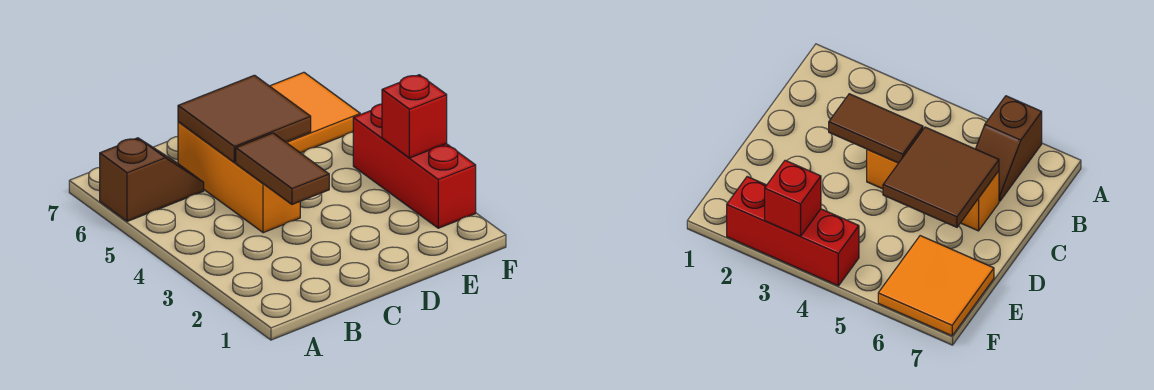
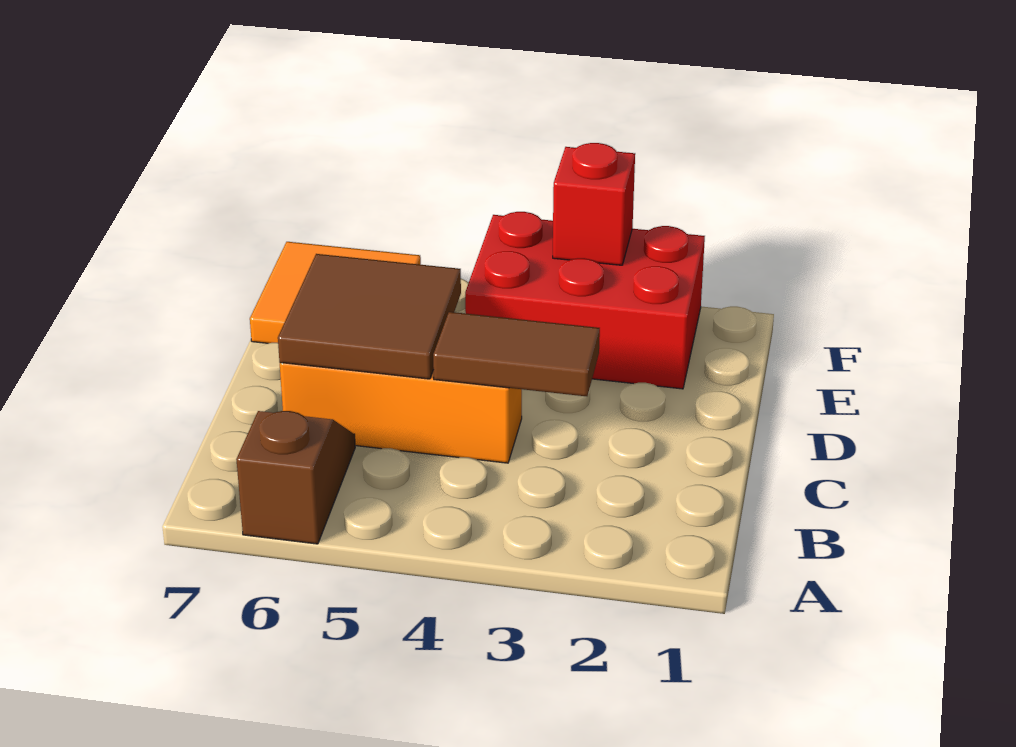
red 1x3 brick [353,104,476,228] -> red 2x3 brick [465,212,705,389]

